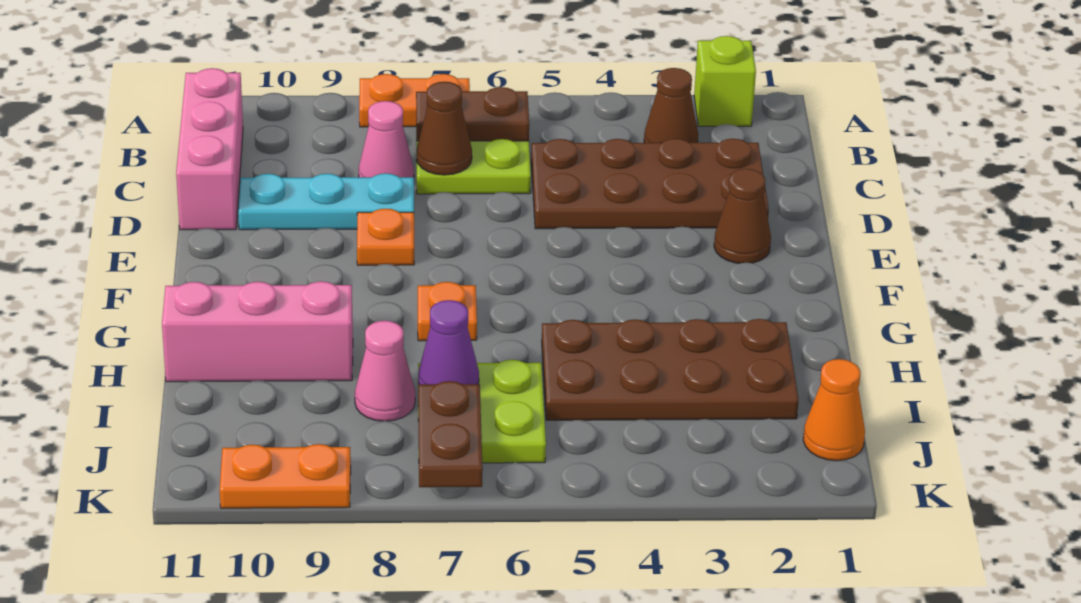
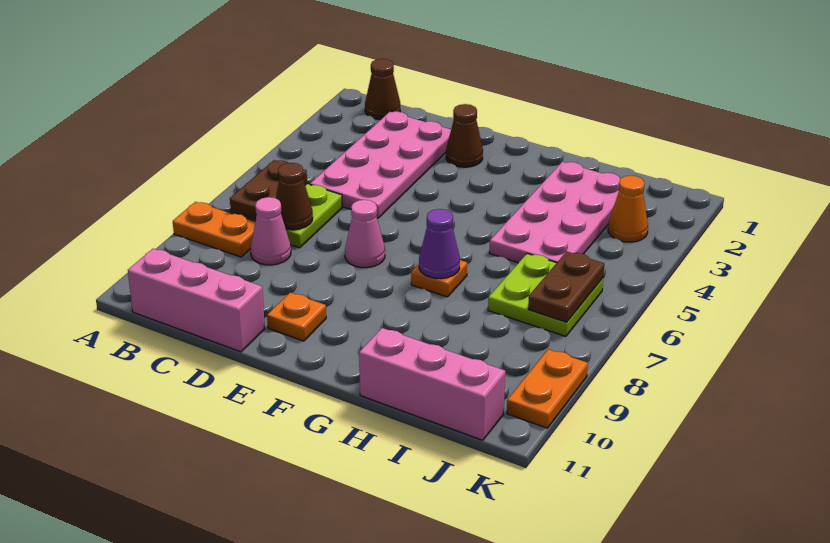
lime 1x1 brick [694,36,756,126] -> none
orange 1x2 plate [359,74,470,127] -> orange 1x2 plate turned to [173,202,255,257]
brown 1x1 cone [644,68,698,143] -> brown 1x1 cone moved to [365,59,400,119]
brown 2x4 plate [531,139,769,229] -> pink 2x4 plate [310,111,451,218]
cyan 1x3 plate [238,173,414,230] -> none
orange 1x1 plate [357,209,414,265] -> orange 1x1 plate moved to [267,293,326,341]
brown 2x4 plate [542,319,799,420] -> pink 2x4 plate [489,162,620,263]
pink 1x3 brick [162,281,353,382] -> pink 1x3 brick turned to [359,328,505,440]
purple 1x1 cone [418,300,479,385] -> purple 1x1 cone moved to [419,209,460,279]
pink 1x1 cone [355,321,415,421] -> pink 1x1 cone moved to [345,200,385,268]
orange 1x1 cone [803,359,865,461] -> orange 1x1 cone moved to [608,175,648,242]
brown 1x2 plate [418,381,483,487] -> brown 1x2 plate turned to [528,252,604,322]

